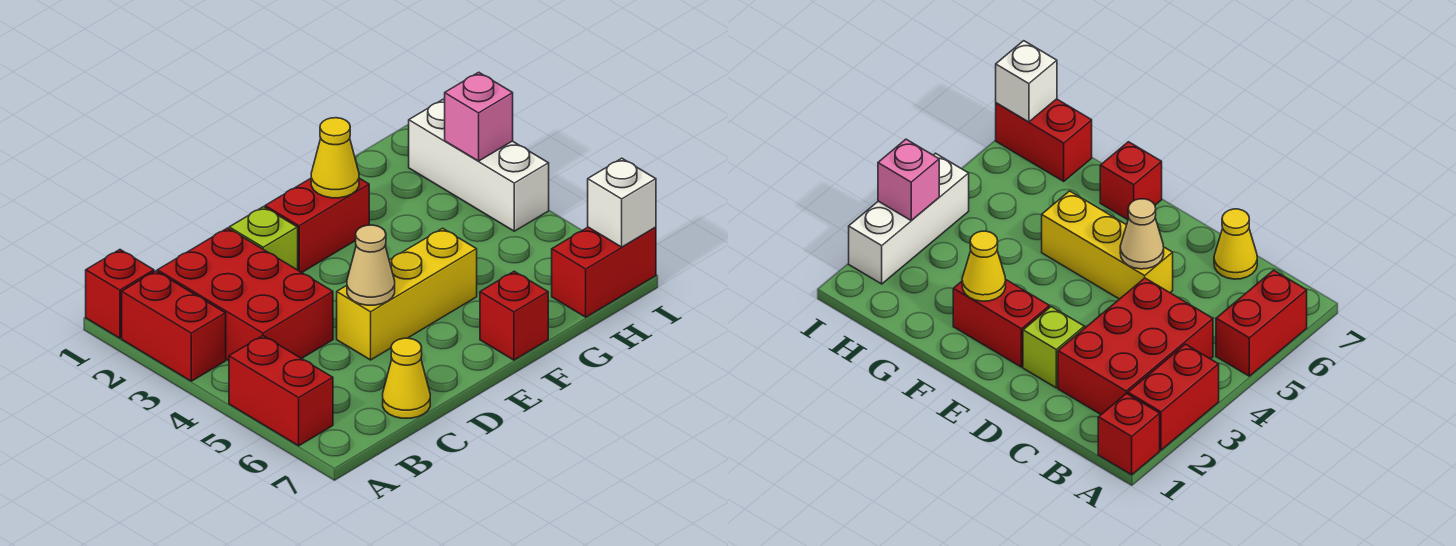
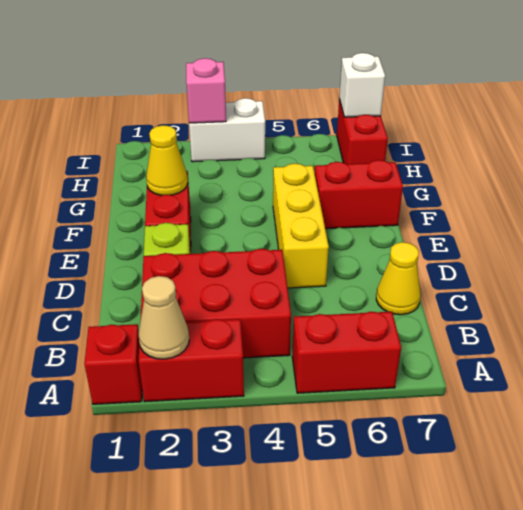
tan 1x1 cone [347,225,395,305] -> tan 1x1 cone moved to [138,276,189,359]
red 1x1 brick [480,271,548,360] -> red 1x2 brick [315,160,403,229]
white 1x3 brick [409,100,549,231] -> white 1x2 brick [189,98,265,162]

